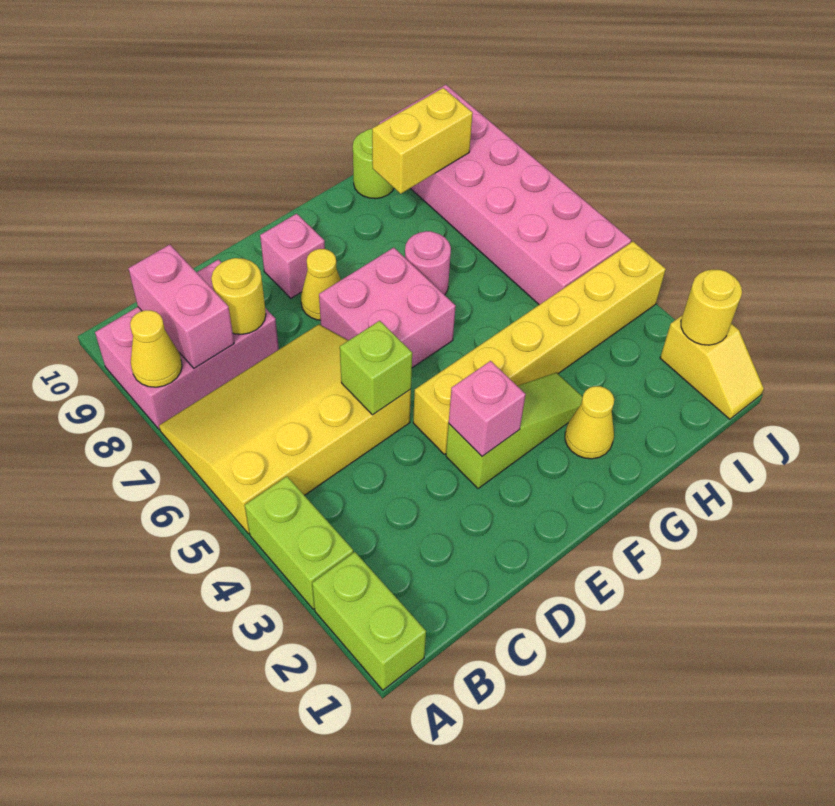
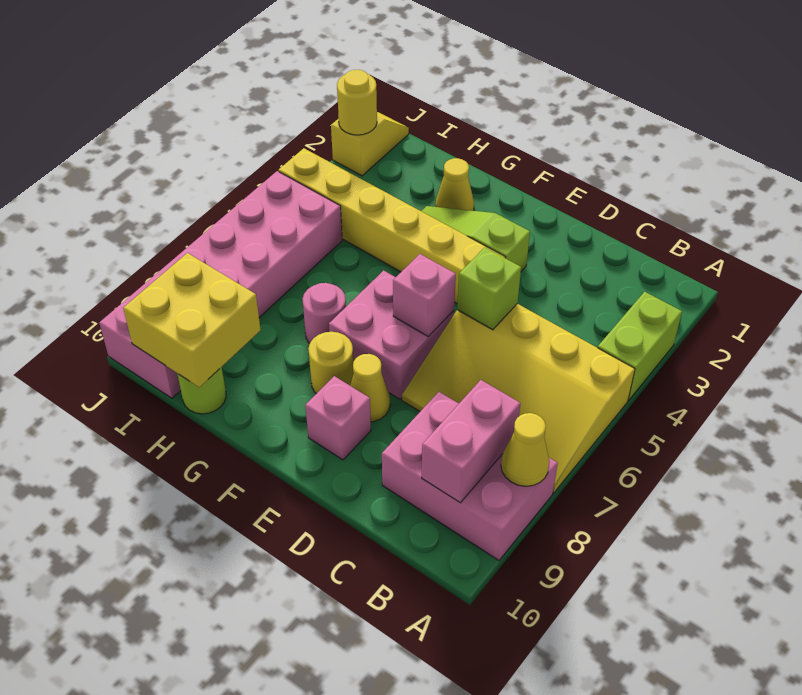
lime 1x2 brick [312,552,426,690] -> none
yellow 1x1 round brick [211,258,266,334] -> yellow 1x1 round brick moved to [308,332,354,394]
pink 1x1 brick [449,361,526,456] -> pink 1x1 brick moved to [393,254,456,337]
yellow 1x2 brick [372,88,473,194] -> yellow 2x2 brick [123,253,261,387]

